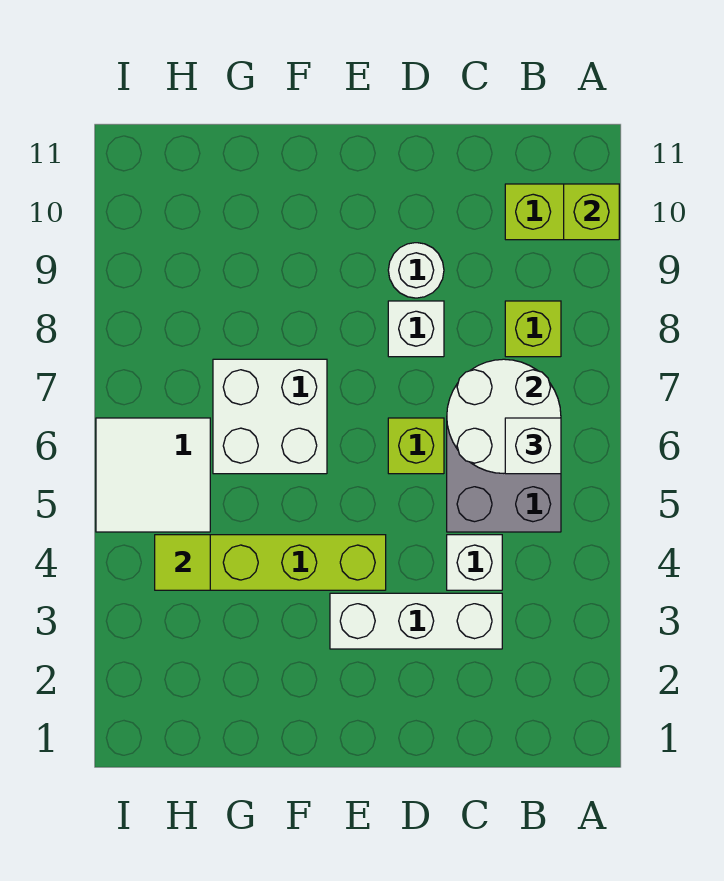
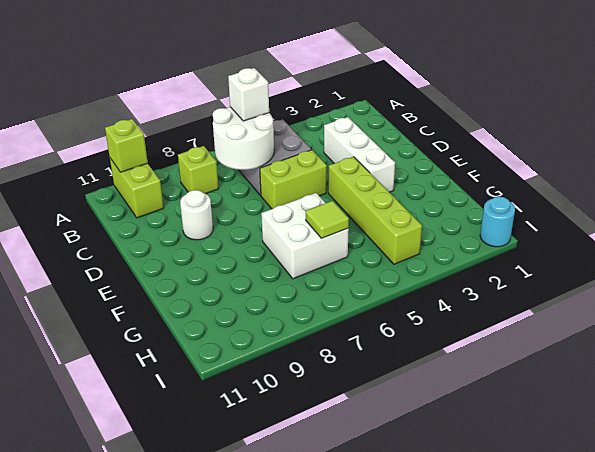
white 1x1 brick [447,535,502,590] -> none
lime 1x1 brick [388,418,444,474] -> lime 1x2 brick [260,150,327,209]
white 1x1 brick [388,301,444,357] -> none
lime 1x1 tile [155,535,210,590] -> lime 1x1 tile moved to [306,201,349,238]
white 2x2 tile [96,418,210,532] -> none
none -> cyan 1x1 round brick [480,197,515,247]

